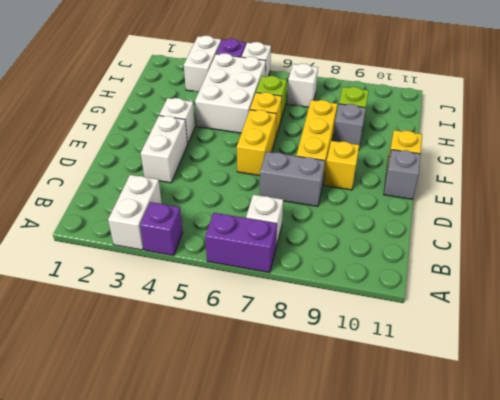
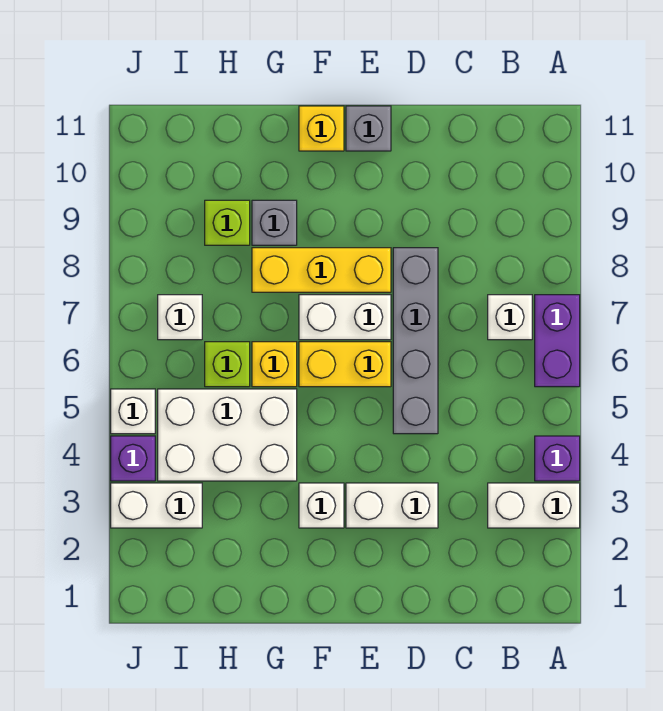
grey 1x2 brick [260,152,325,206] -> grey 1x4 brick [393,248,438,434]
none -> white 1x2 brick [299,295,391,340]
yellow 1x1 brick [324,141,359,190] -> none

